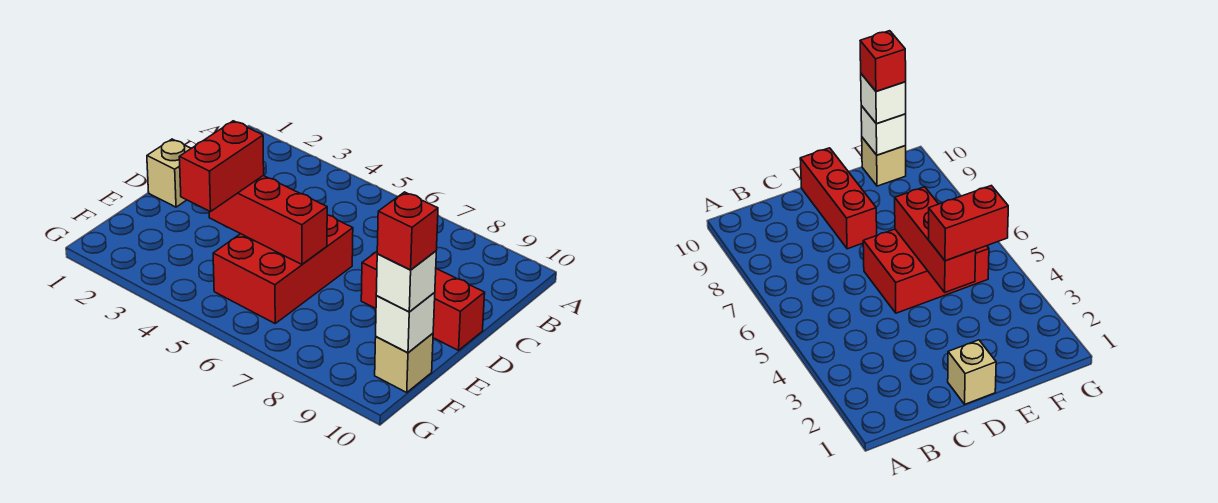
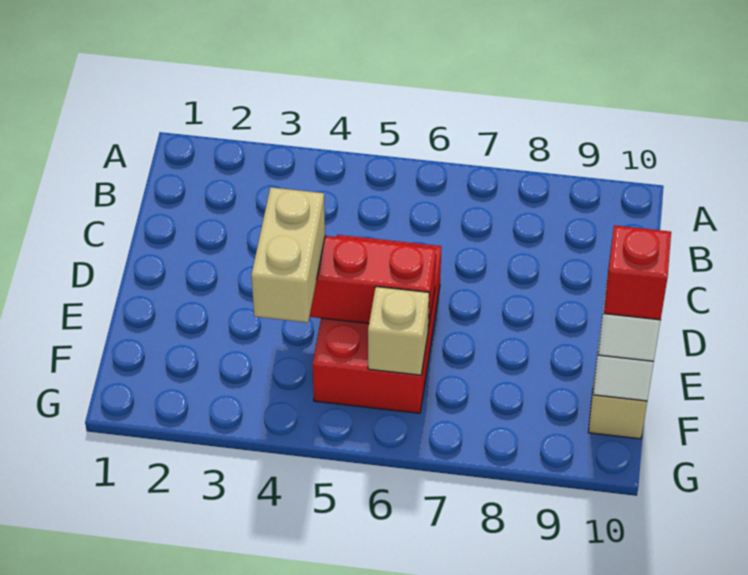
tan 1x1 brick [147,139,191,207] -> tan 1x1 brick moved to [368,287,429,375]
red 1x3 brick [361,252,485,350] -> none
red 1x2 brick [179,121,264,212] -> tan 1x2 brick [251,187,325,323]

